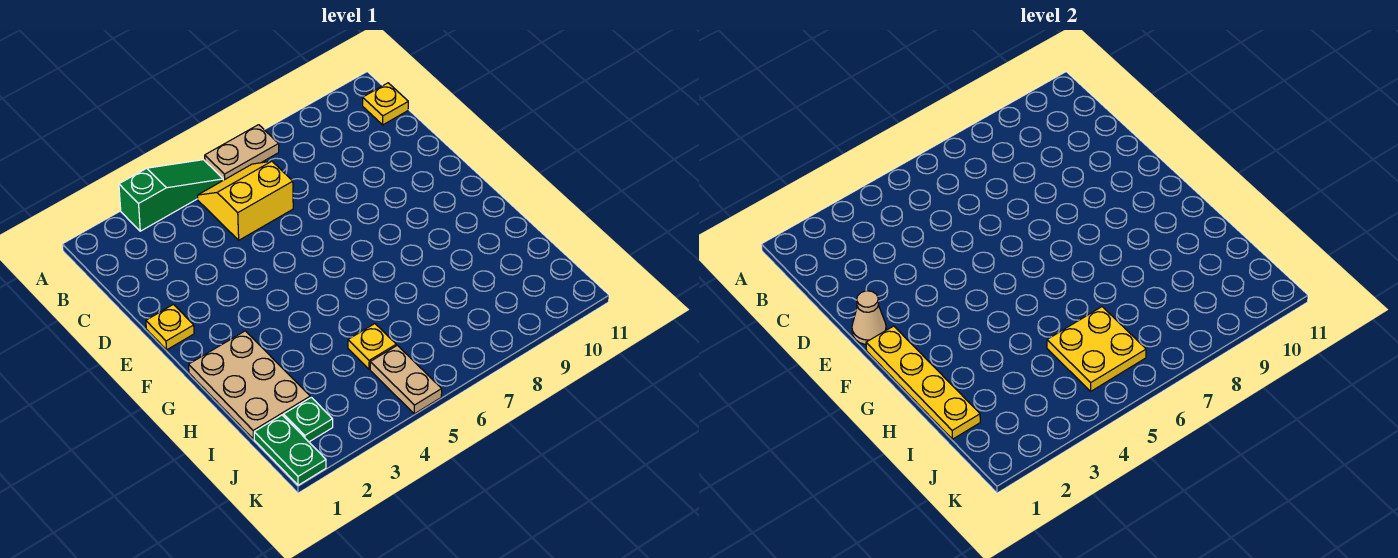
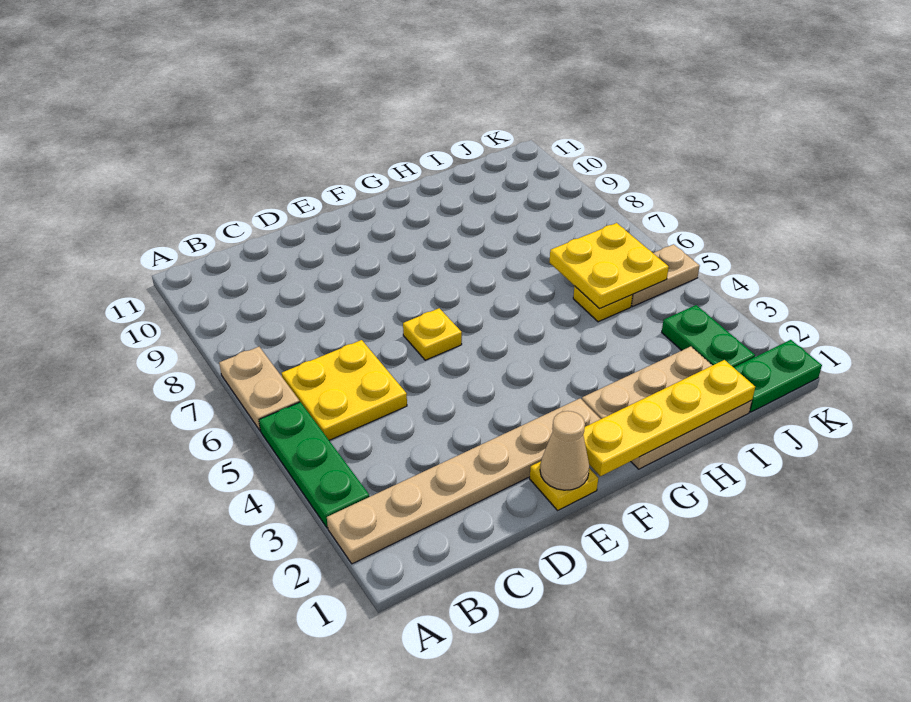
none -> tan 1x6 plate [327,398,600,564]
green 1x3 slope [119,160,223,231] -> green 1x3 plate [259,402,370,528]
yellow 2x2 slope [198,161,293,240] -> yellow 2x2 plate [282,340,407,440]
yellow 1x1 plate [363,83,408,125] -> yellow 1x1 plate moved to [403,308,462,360]
green 1x1 plate [284,397,333,442] -> green 1x2 plate [662,305,755,368]

